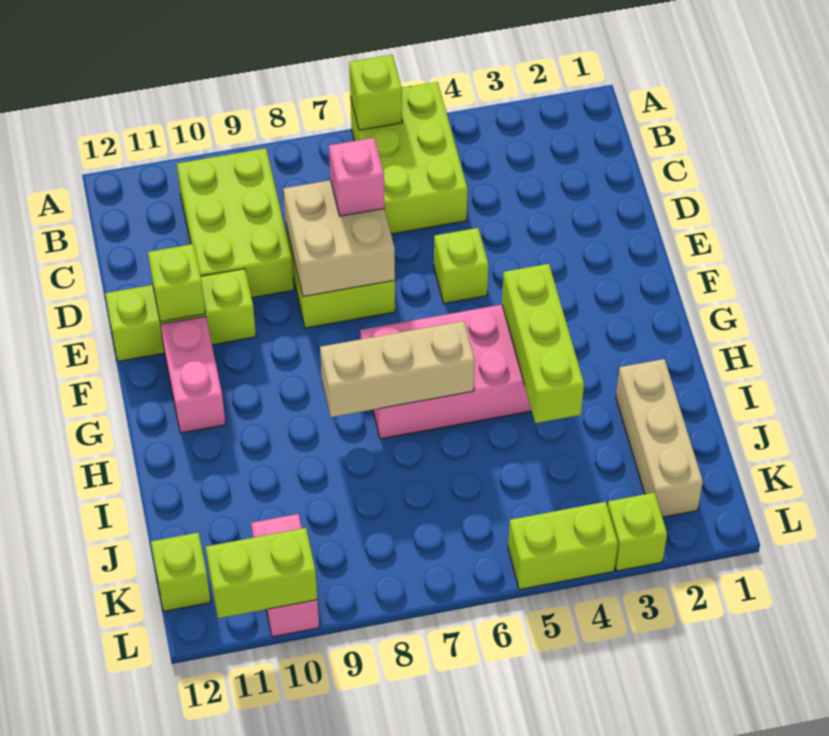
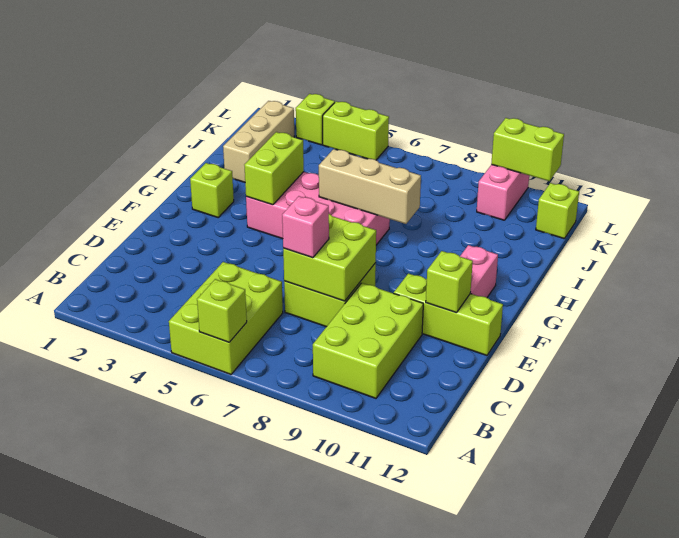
tan 2x2 brick [283,180,395,297] -> lime 2x2 brick [283,214,376,301]
lime 1x1 brick [434,228,488,303] -> lime 1x1 brick moved to [190,163,234,217]
lime 1x3 brick [502,264,584,423] -> lime 1x2 brick [245,132,304,205]

